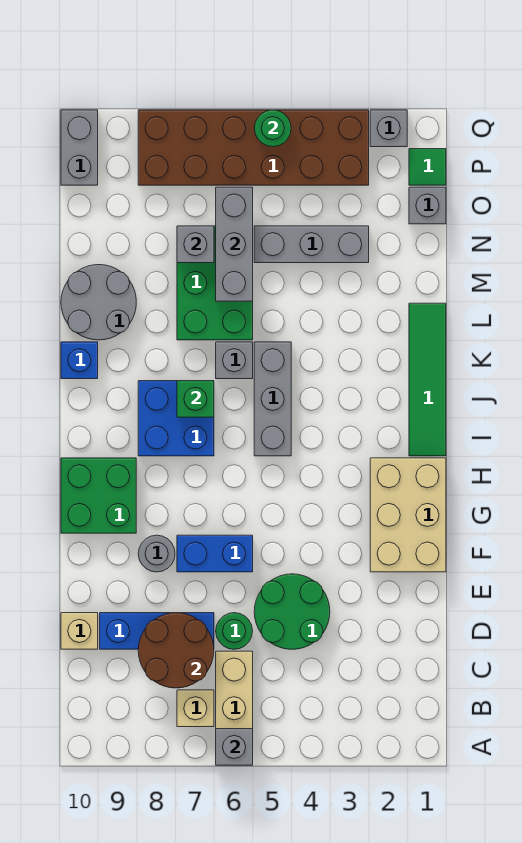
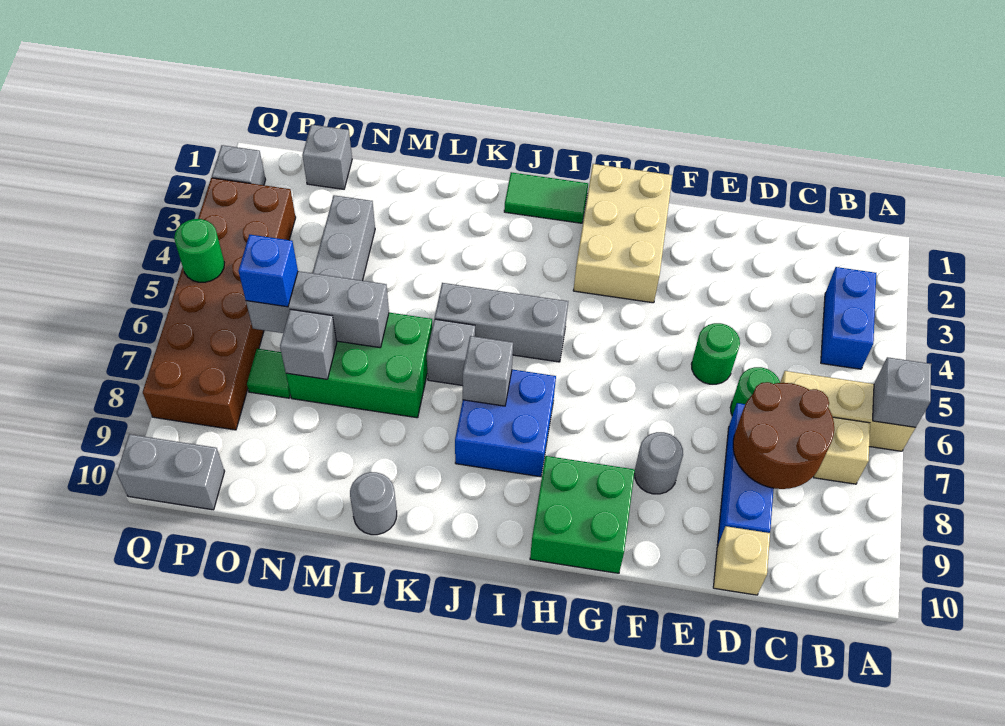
green 2x2 round brick [254,574,330,649] -> green 1x1 round brick [691,323,740,384]
tan 2x3 brick [370,458,446,572] -> tan 2x3 brick turned to [573,164,672,303]
blue 1x2 brick [177,535,253,572] -> blue 1x2 brick moved to [821,267,876,369]
green 1x4 tile [409,303,446,456] -> green 1x2 tile [504,172,588,223]
green 1x1 brick [177,381,214,417] -> grey 1x1 brick [463,336,513,406]
blue 1x1 brick [61,342,98,379] -> blue 1x1 brick moved to [238,234,298,307]
grey 2x2 round brick [61,265,136,340] -> grey 1x1 round brick [350,472,397,535]
green 1x1 tile [409,149,446,185] -> green 1x1 tile moved to [247,349,290,398]

